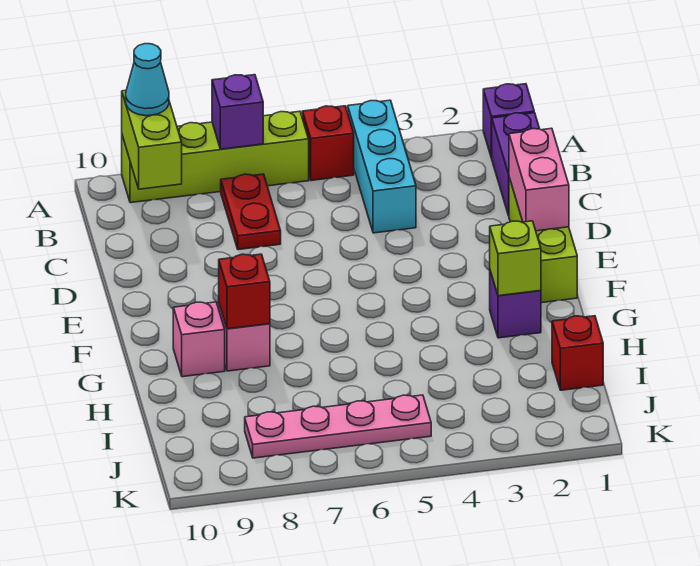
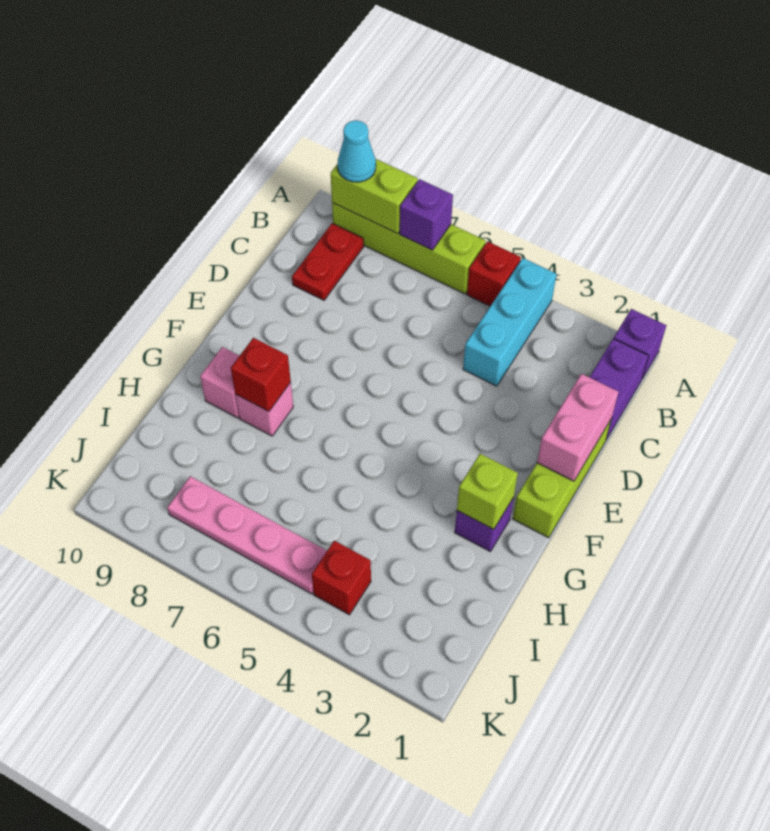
lime 1x2 brick [122,90,182,189] -> lime 1x2 brick turned to [331,159,418,234]
red 1x2 plate [221,174,281,250] -> red 1x2 plate moved to [292,223,364,300]
red 1x1 brick [552,316,603,390] -> red 1x1 brick moved to [312,541,371,615]

